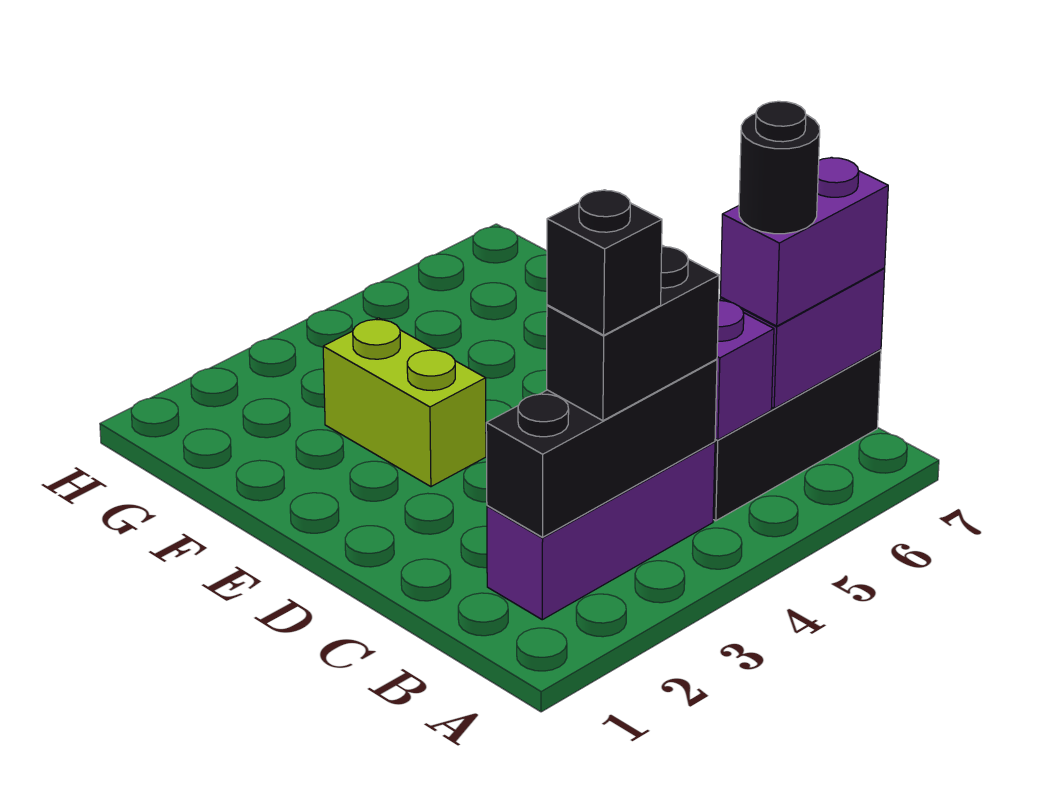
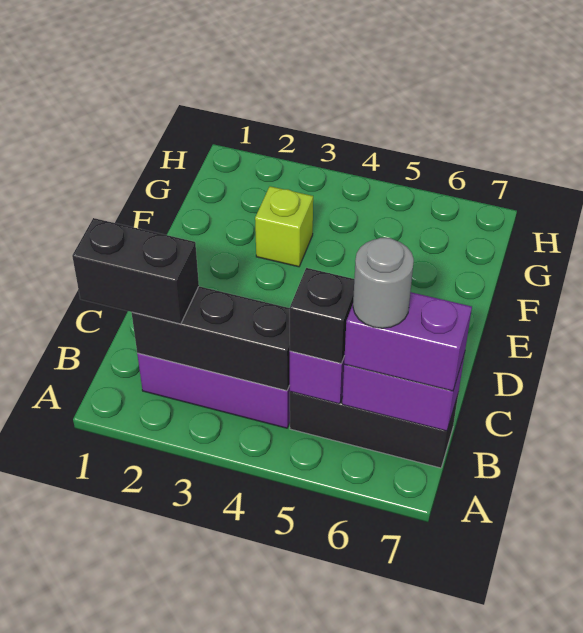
black 1x2 brick [547,245,719,421] -> black 1x2 brick moved to [72,218,199,324]
black 1x1 brick [547,190,662,335] -> black 1x1 brick moved to [290,268,354,364]
black 1x1 round brick [739,101,820,234] -> grey 1x1 round brick [353,238,414,328]
lime 1x2 brick [323,318,486,487] -> lime 1x1 brick [255,186,313,267]

